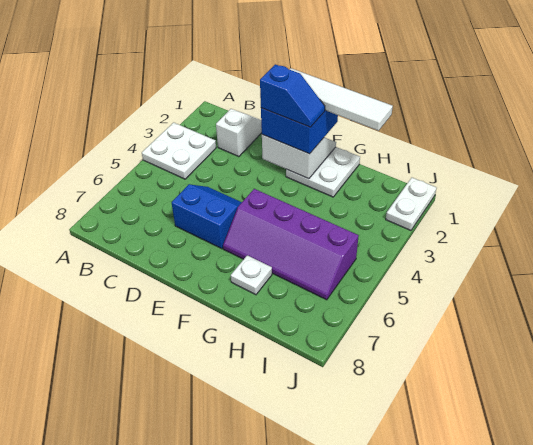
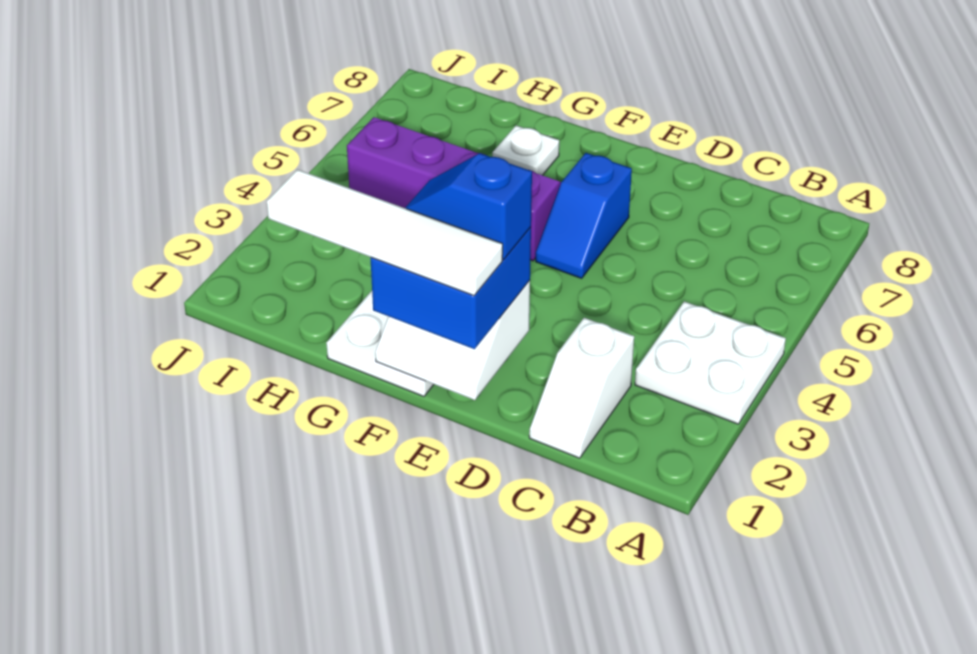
blue 2x2 slope [172,184,242,249] -> blue 1x2 slope [536,153,632,278]
white 1x2 plate [386,178,436,230] -> none

